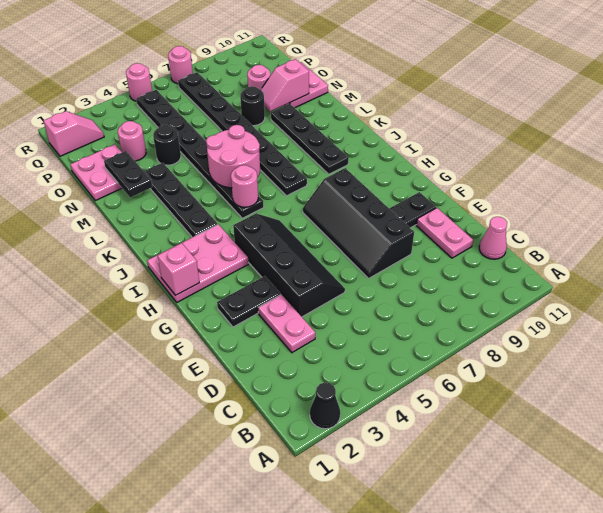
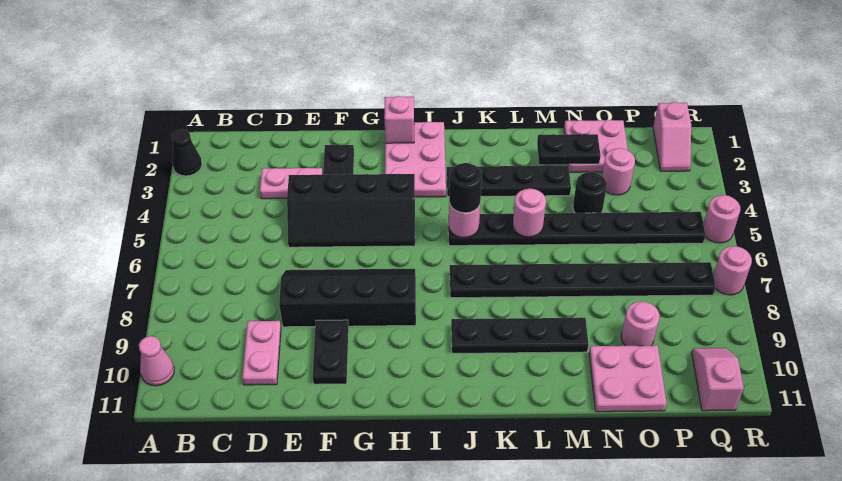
pink 1x1 cone [479,217,507,259] -> pink 1x1 cone moved to [139,336,174,386]
pink 1x2 plate [416,208,473,258] -> pink 1x2 plate turned to [242,321,281,385]
pink 2x2 round brick [206,125,260,188] -> pink 1x1 round brick [513,188,546,237]
black 1x1 round brick [240,86,265,126] -> black 1x1 round brick moved to [449,163,482,213]
pink 1x2 slope [261,59,309,112] -> pink 1x2 slope moved to [692,348,744,411]

